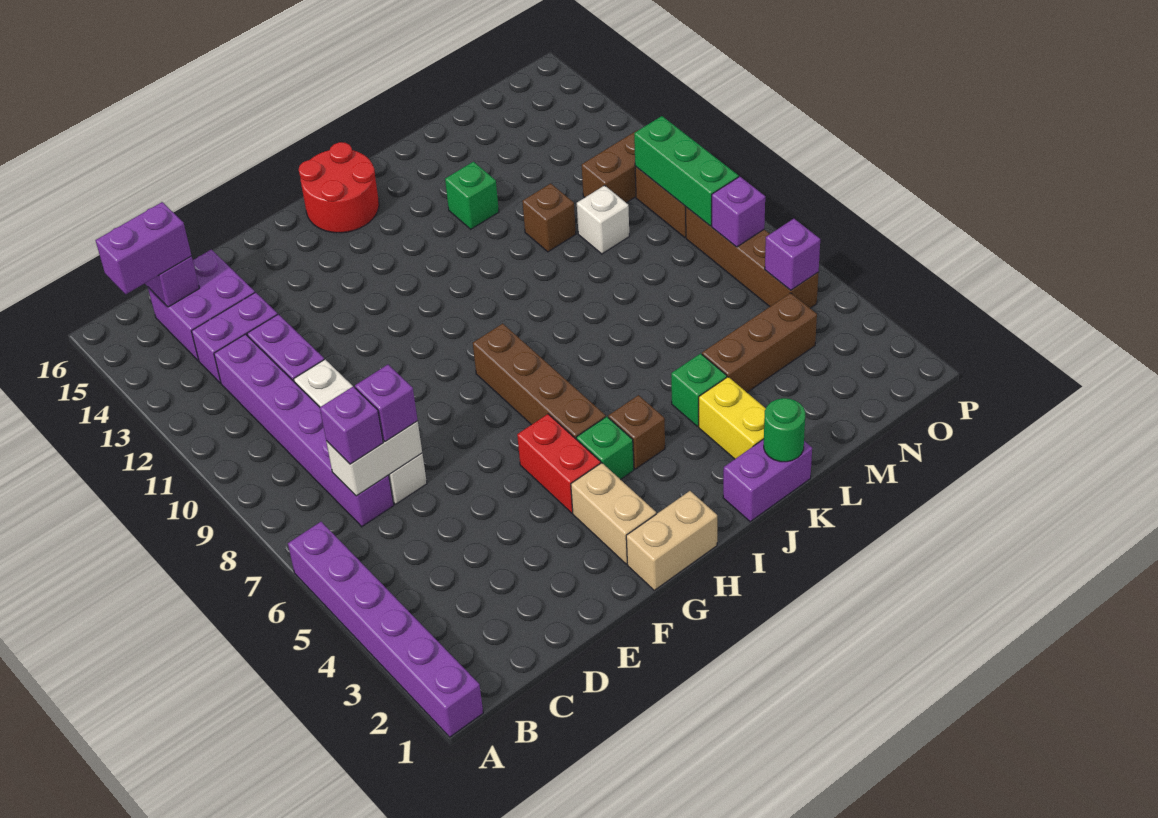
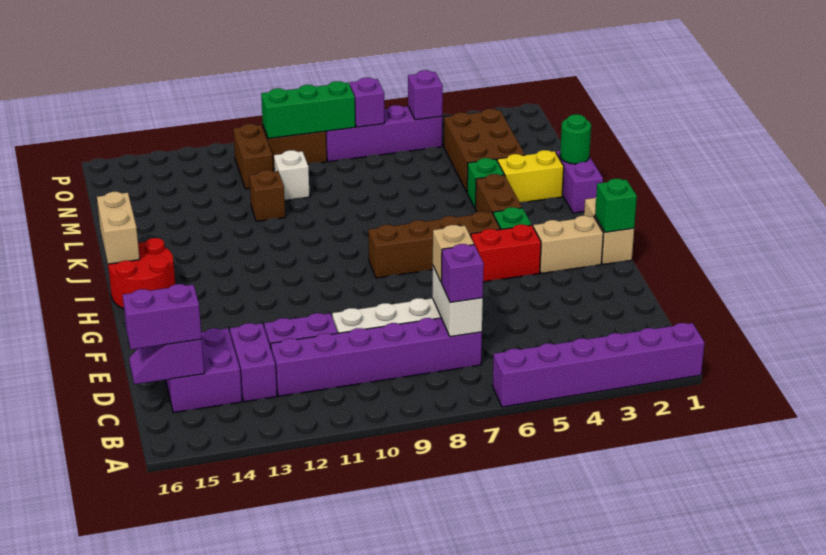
purple 1x2 brick [96,202,192,294] -> purple 1x2 brick turned to [123,284,202,350]
purple 1x1 brick [355,365,418,442] -> tan 1x1 brick [433,225,474,283]
brown 1x1 brick [608,395,665,469] -> brown 1x2 brick [475,174,522,213]
none -> tan 1x2 brick [97,192,140,264]
green 1x1 brick [445,162,499,229] -> green 1x1 brick moved to [595,179,637,232]
brown 1x3 brick [702,293,817,392] -> brown 2x3 brick [444,109,525,192]
brown 1x4 brick [686,207,818,308] -> purple 1x4 brick [326,105,442,162]

